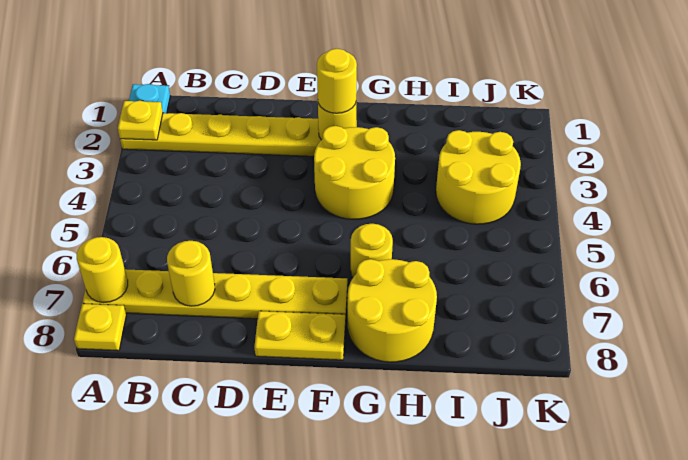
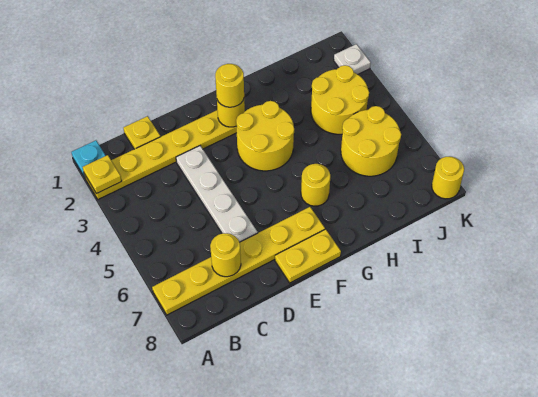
yellow 1x1 round brick [77,237,128,303] -> yellow 1x1 round brick moved to [432,156,464,199]
yellow 1x1 plate [74,304,126,351] -> yellow 1x1 plate moved to [124,116,160,149]
none -> white 1x4 plate [176,146,258,242]
yellow 2x2 round brick [348,259,437,362] -> yellow 2x2 round brick moved to [341,106,401,176]
none -> white 1x1 plate [334,44,371,74]

